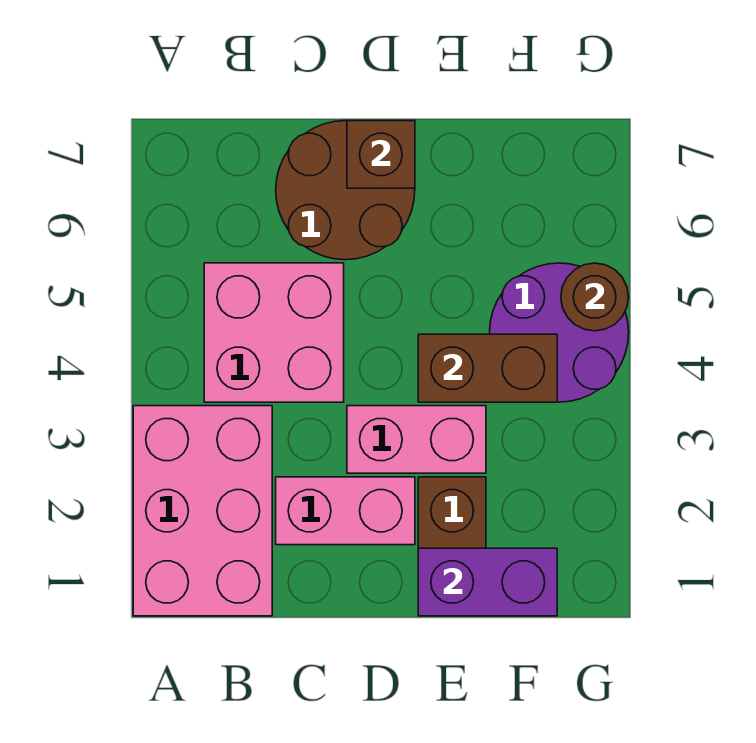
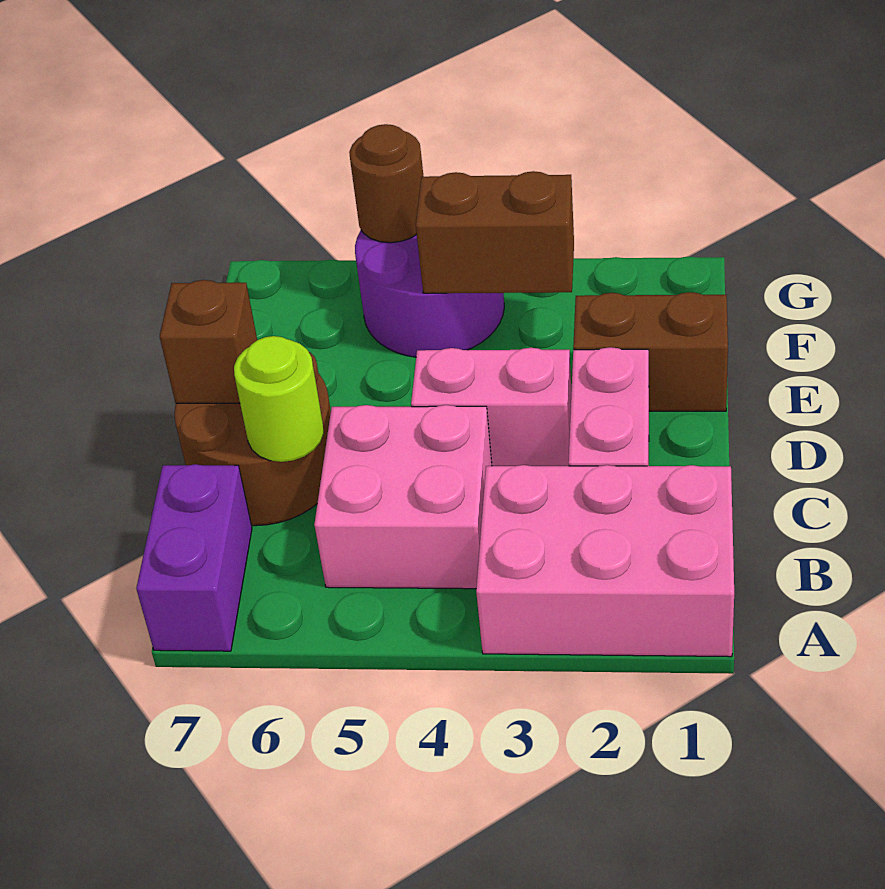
none -> lime 1x1 round brick [234,336,324,462]
pink 1x2 brick [347,406,486,473] -> pink 1x2 brick turned to [411,348,571,466]
purple 1x2 brick [418,548,557,616] -> purple 1x2 brick moved to [136,464,252,651]
brown 1x2 brick [418,334,557,402] -> brown 1x2 brick turned to [416,171,574,293]

